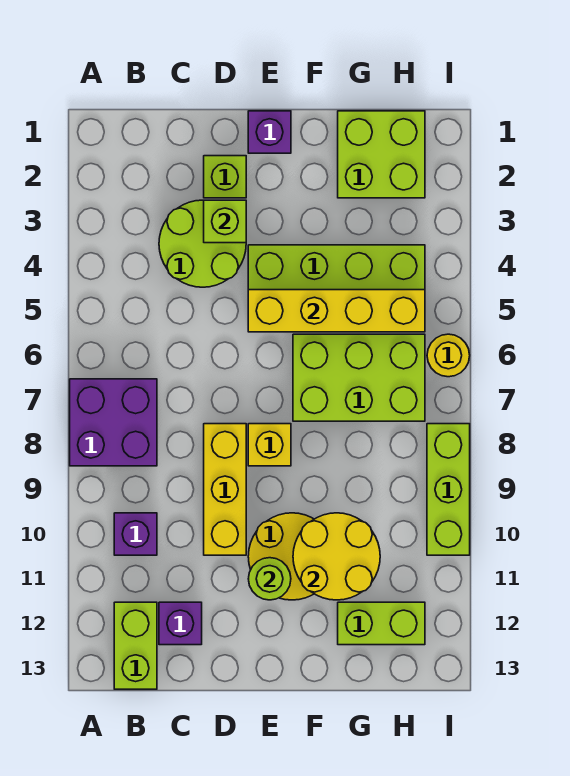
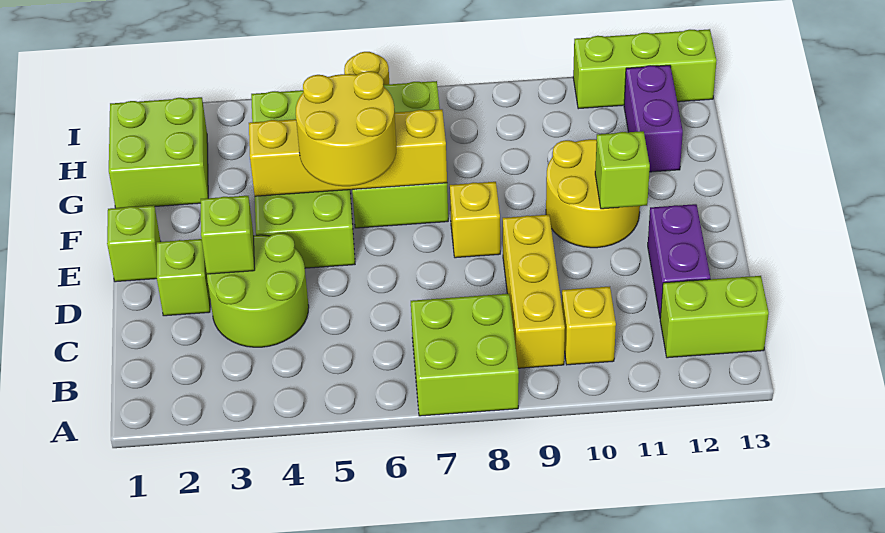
purple 2x2 brick [70,379,157,466] -> lime 2x2 brick [411,294,519,416]
purple 1x1 brick [114,513,157,555] -> yellow 1x1 brick [562,287,616,365]
purple 1x1 brick [159,602,202,645] -> purple 1x2 brick [648,204,710,317]
yellow 1x3 brick [204,424,246,555] -> yellow 1x3 brick turned to [503,215,565,368]
purple 1x1 brick [248,111,291,153] -> lime 1x1 brick [107,205,161,282]
yellow 1x4 brick [248,290,425,332] -> yellow 1x4 brick turned to [249,109,447,196]
lime 1x1 round brick [248,558,291,600] -> lime 1x1 brick [595,131,650,209]
yellow 2x2 round brick [293,513,380,600] -> yellow 2x2 round brick moved to [296,71,396,186]
lime 1x2 brick [338,602,425,645] -> purple 1x2 brick [624,65,683,172]
lime 1x3 brick [427,424,470,555] -> lime 1x3 brick moved to [573,29,717,109]

